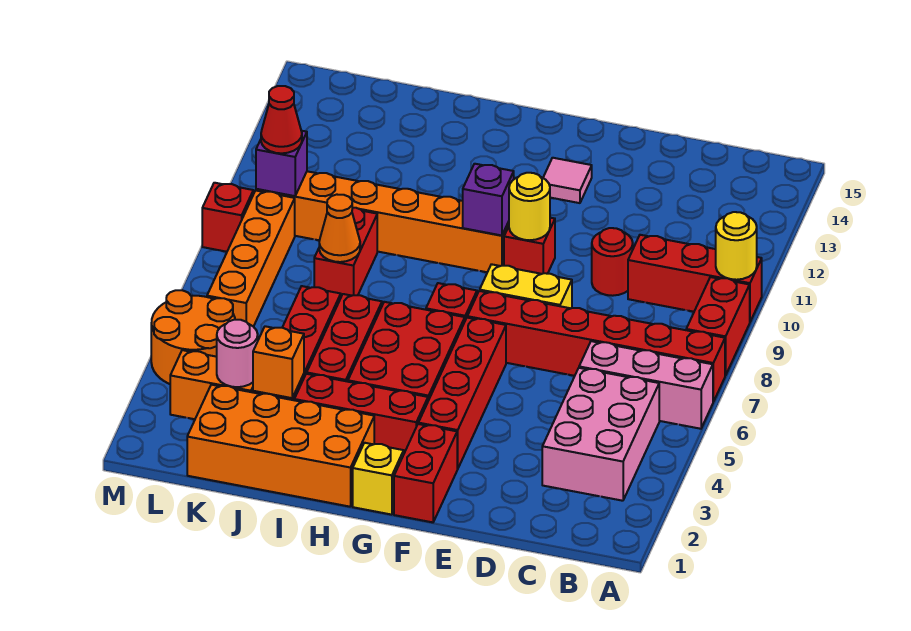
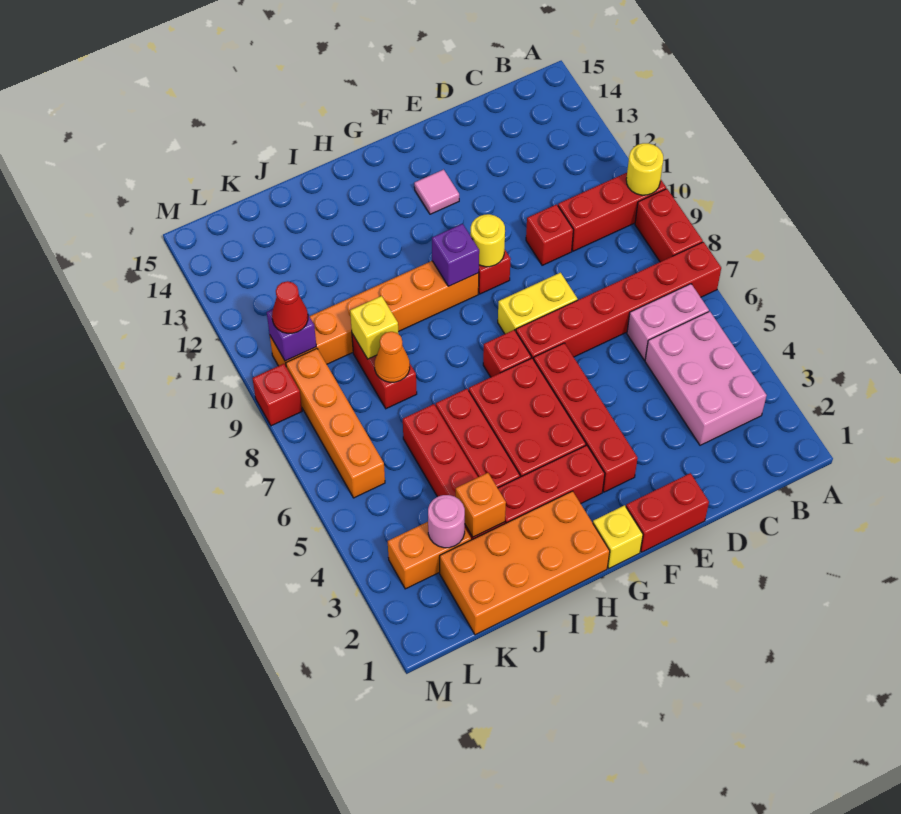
pink 1x3 brick [579,341,713,429] -> pink 1x2 brick [627,284,709,360]
red 1x1 round brick [592,228,633,296] -> red 1x1 brick [526,204,573,265]
red 1x2 brick [394,424,457,522] -> red 1x2 brick turned to [626,473,709,552]
none -> yellow 1x1 brick [350,296,398,359]
orange 2x2 round brick [151,290,235,384] -> none

